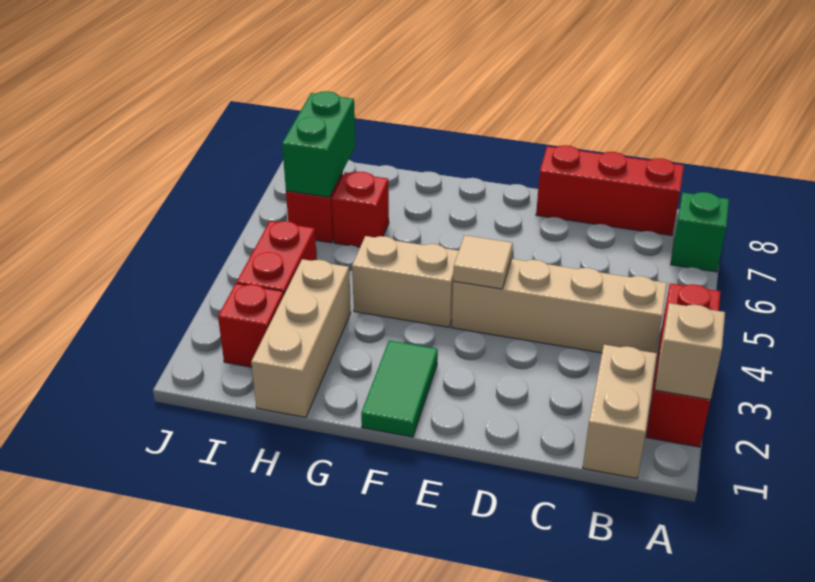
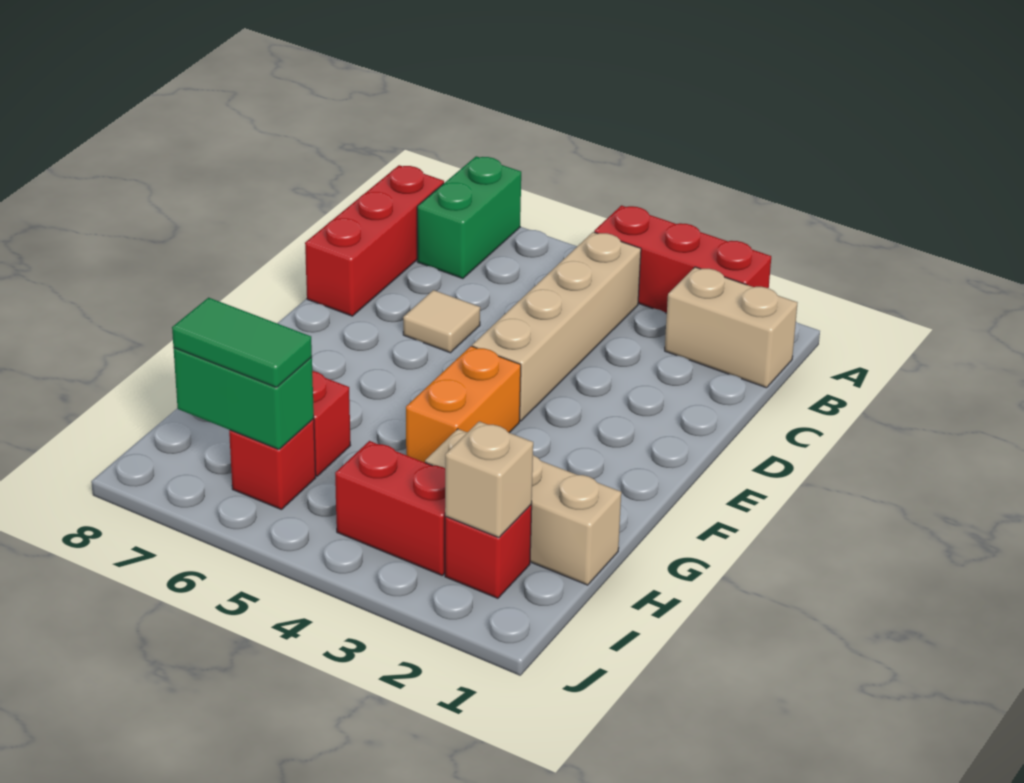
tan 1x1 brick [655,303,725,400] -> tan 1x1 brick moved to [445,421,533,538]
green 1x1 brick [671,192,729,272] -> green 1x2 brick [417,156,521,279]
tan 1x1 tile [453,235,513,289] -> tan 1x1 tile moved to [403,290,480,353]
green 1x2 tile [361,340,438,437] -> green 1x2 tile moved to [172,298,312,387]
tan 1x2 brick [352,236,459,327] -> orange 1x2 brick [406,346,521,462]

